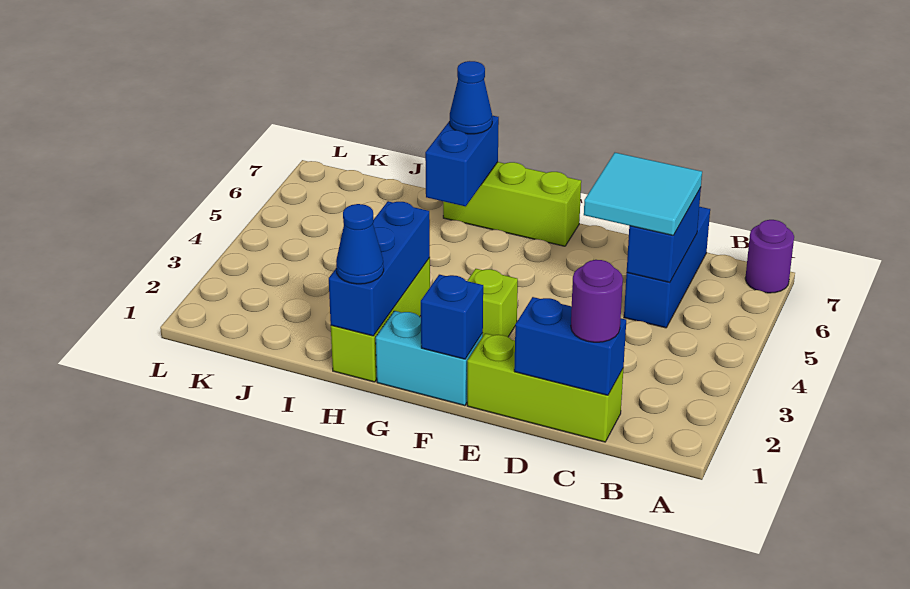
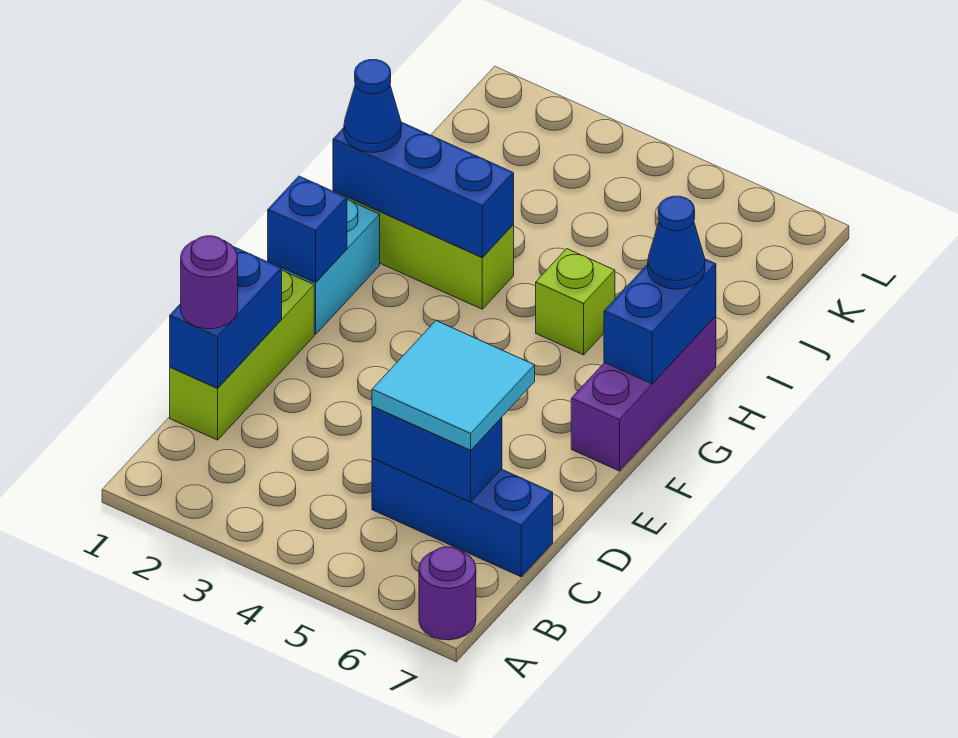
lime 1x1 brick [467,269,518,337] -> lime 1x1 brick moved to [536,249,615,355]
lime 1x3 brick [443,162,581,246] -> purple 1x3 brick [571,316,716,471]
blue 1x2 brick [425,116,499,206] -> blue 1x2 brick turned to [604,259,716,384]

